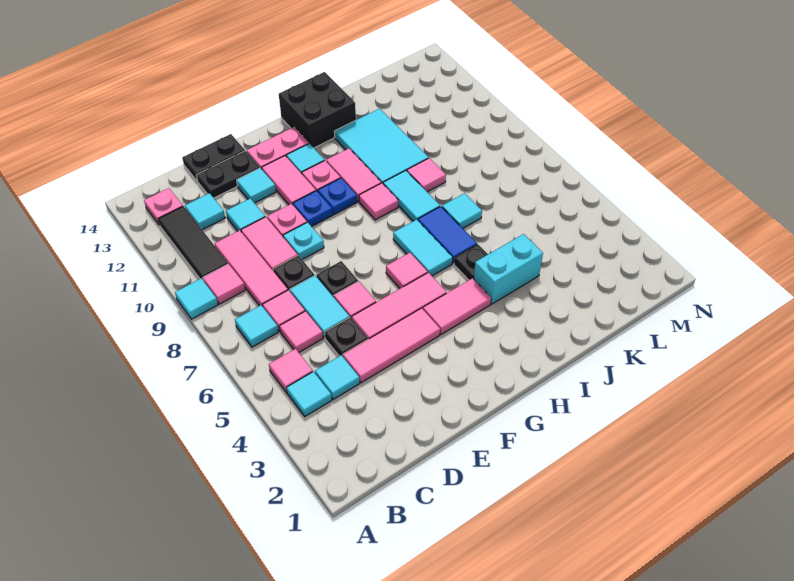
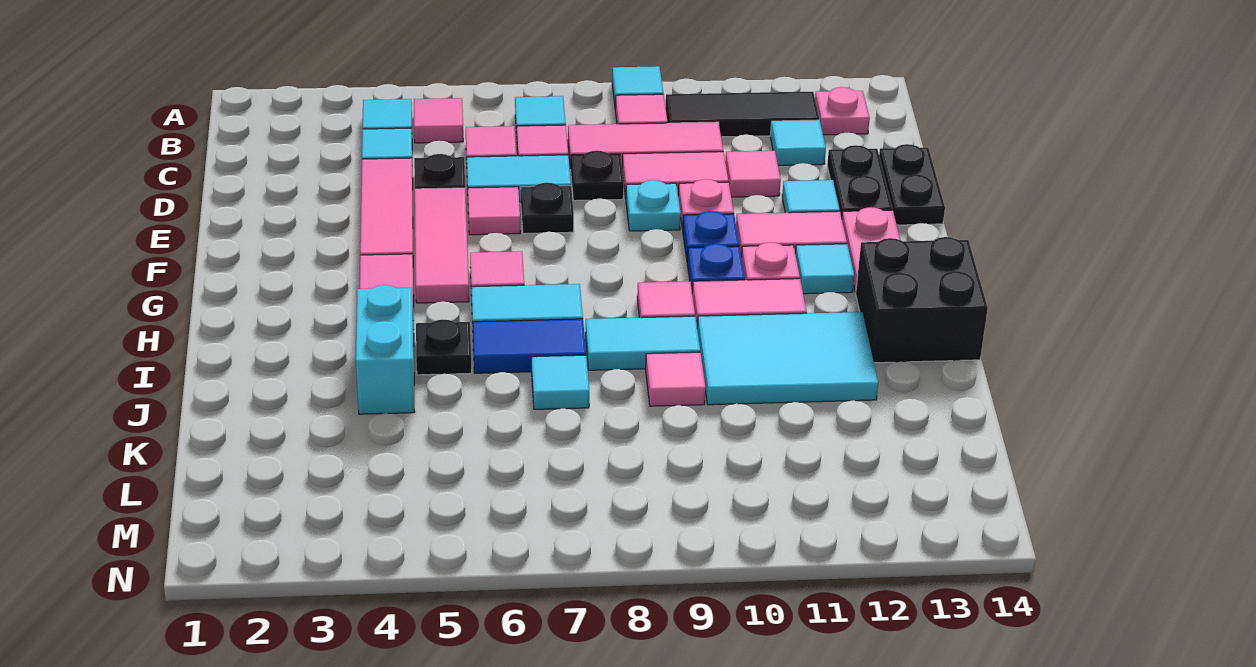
cyan 1x1 tile [226,198,265,231] -> pink 1x1 tile [725,151,781,197]

